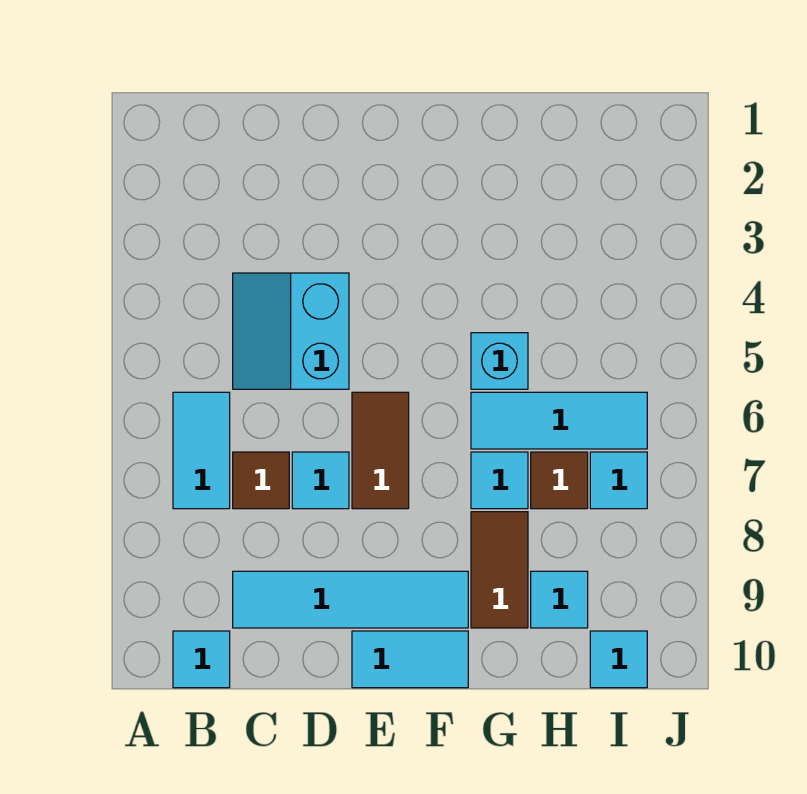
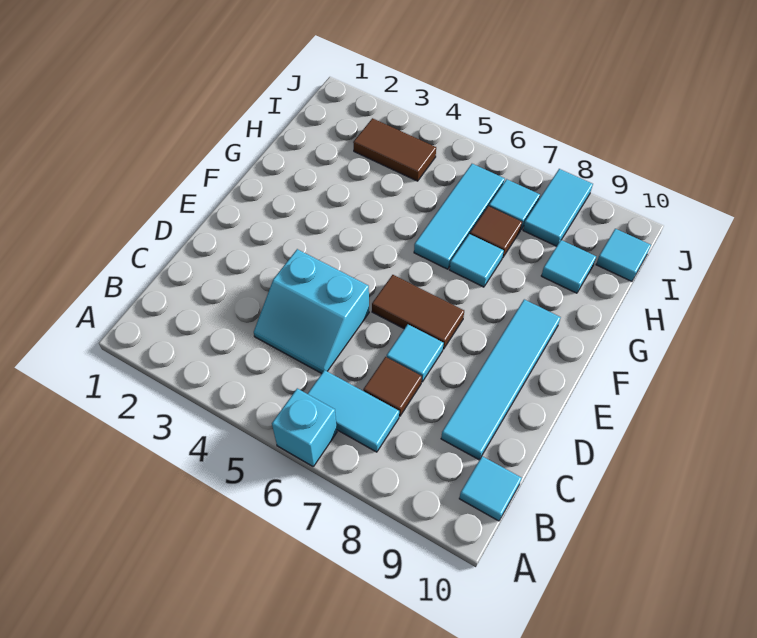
cyan 1x2 tile [352,631,468,688] -> cyan 1x2 tile moved to [523,169,593,246]
cyan 1x1 brick [471,333,528,389] -> cyan 1x1 brick moved to [272,388,337,466]
brown 1x2 tile [471,512,528,628] -> brown 1x2 tile moved to [353,118,436,181]

